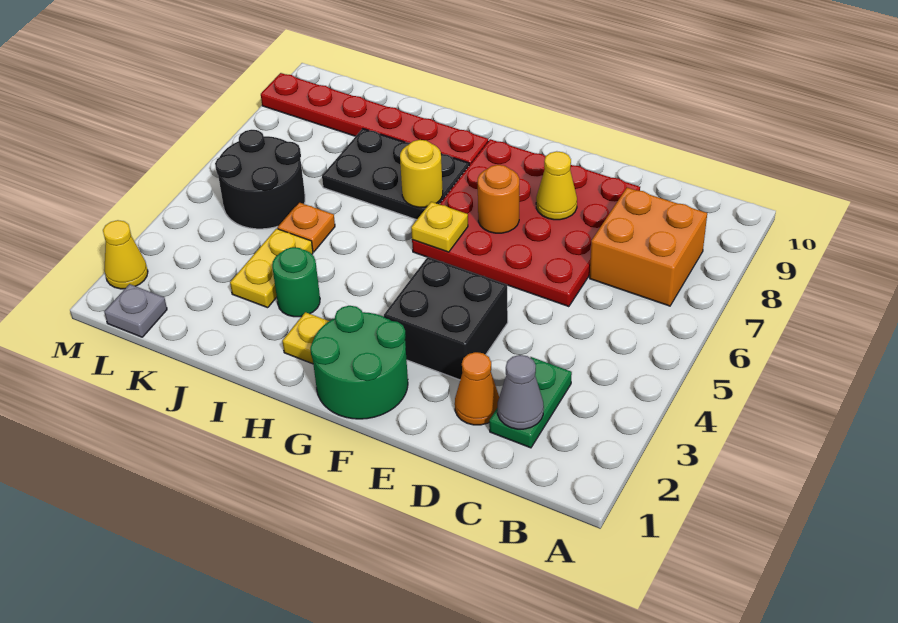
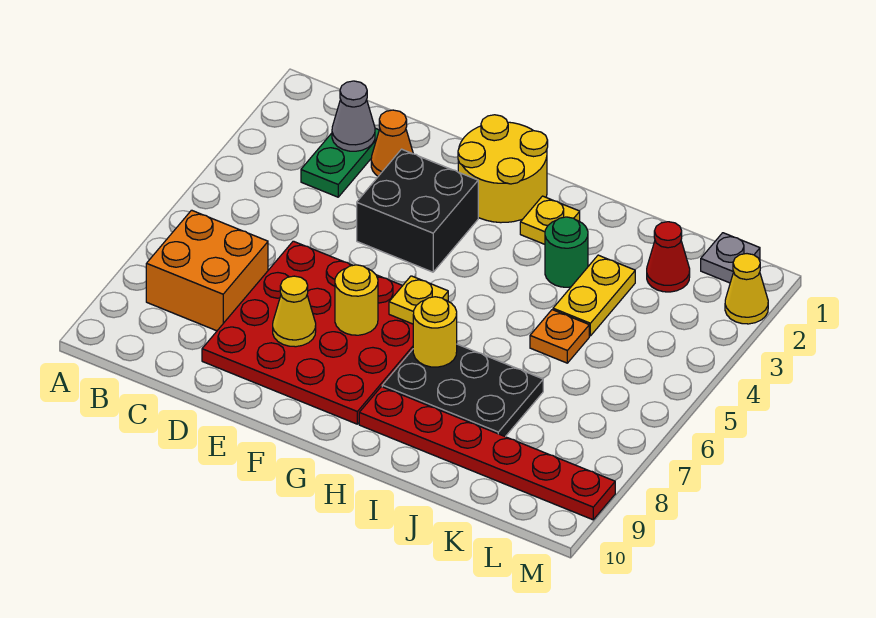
green 2x2 round brick [310,306,408,419] -> yellow 2x2 round brick [458,115,548,223]
orange 1x1 round brick [478,165,519,233] -> yellow 1x1 round brick [335,265,378,335]
none -> red 1x1 cone [647,222,690,292]
black 2x2 round brick [215,130,305,229] -> none

